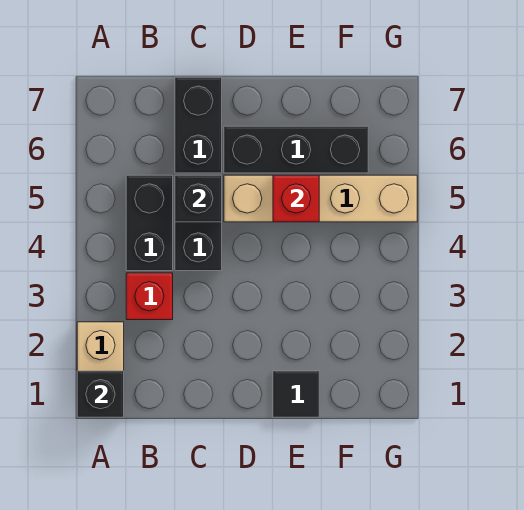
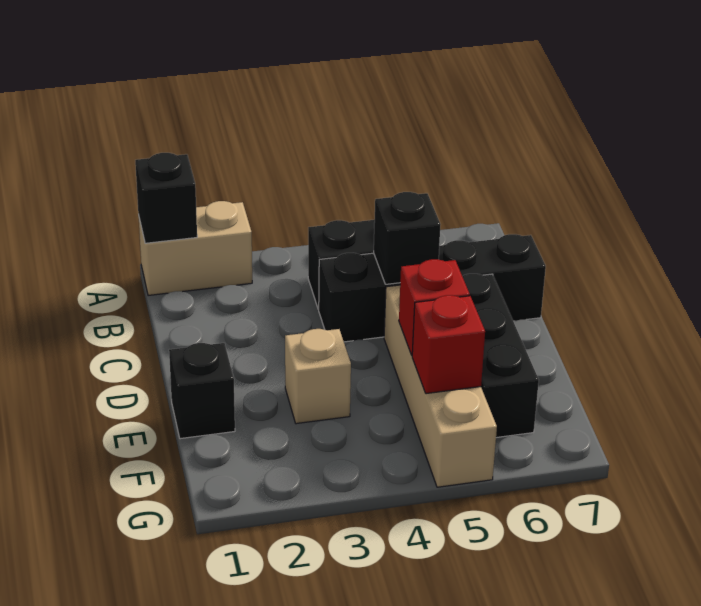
red 1x1 brick [126,273,173,320] -> red 1x1 brick moved to [412,295,485,394]
black 1x1 tile [273,371,319,417] -> black 1x1 brick [169,343,235,439]
none -> tan 1x1 brick [285,329,351,424]

